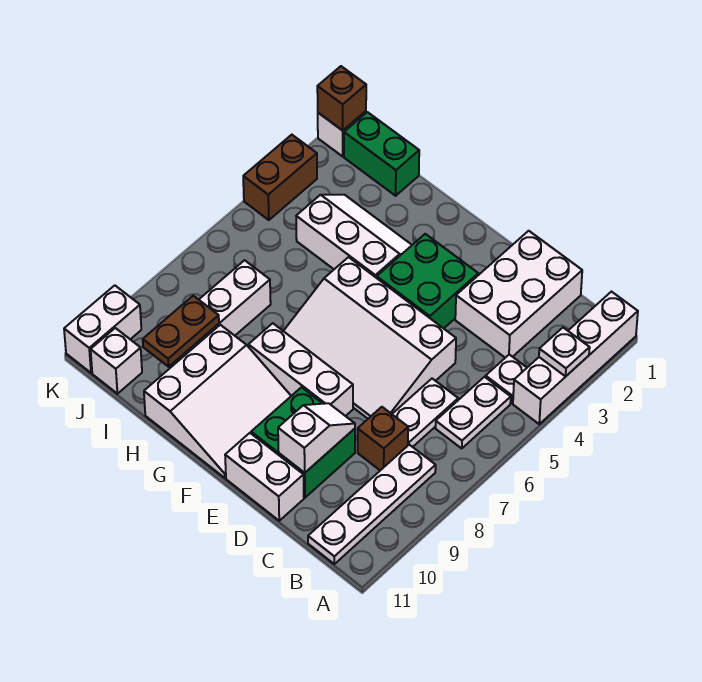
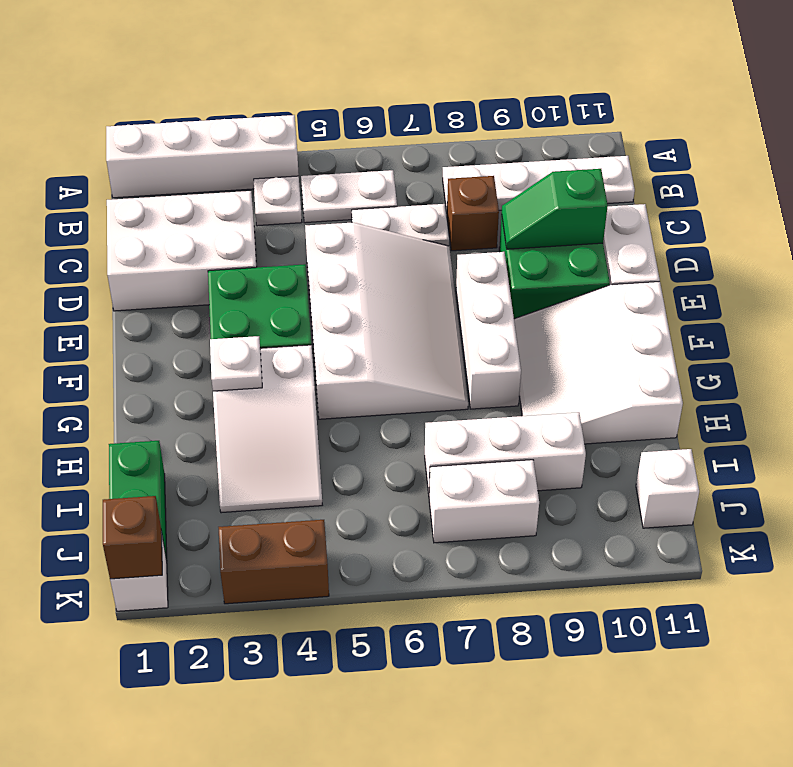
white 1x1 plate [539,328,590,376] -> white 1x1 plate moved to [210,336,262,391]
white 1x2 slope [278,403,355,473] -> green 1x2 slope [502,169,608,249]
white 3x3 slope [144,325,291,478] -> white 3x3 slope turned to [514,281,683,444]
white 2x3 slope [296,195,412,278] -> white 2x3 slope turned to [213,345,322,513]
brown 1x2 plate [143,296,219,367] -> none
white 1x2 brick [64,285,141,373] -> white 1x2 brick moved to [429,460,539,543]

